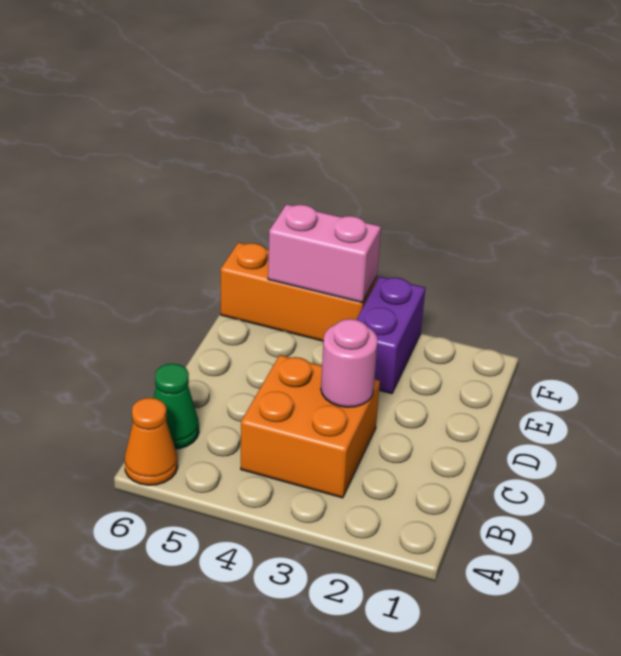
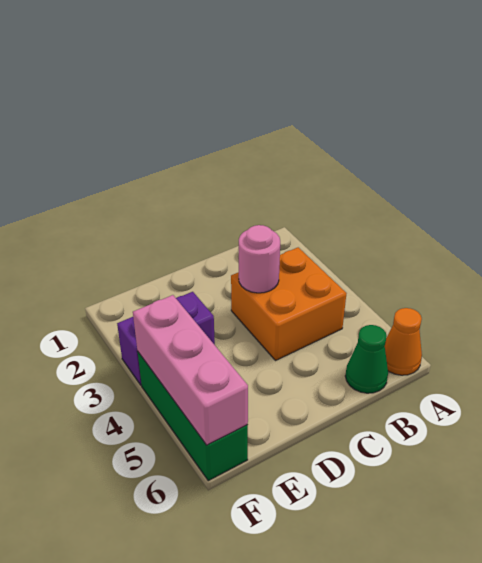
orange 1x3 brick [221,242,377,341] -> green 1x3 brick [138,352,248,481]
pink 1x2 brick [268,204,381,303] -> pink 1x3 brick [133,295,248,445]

